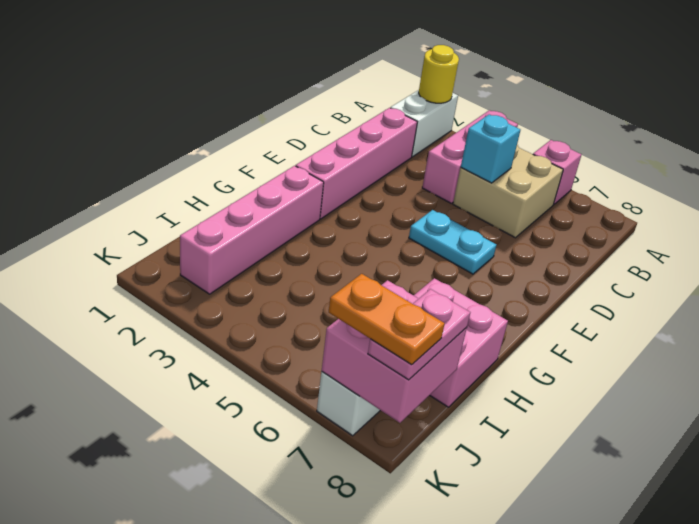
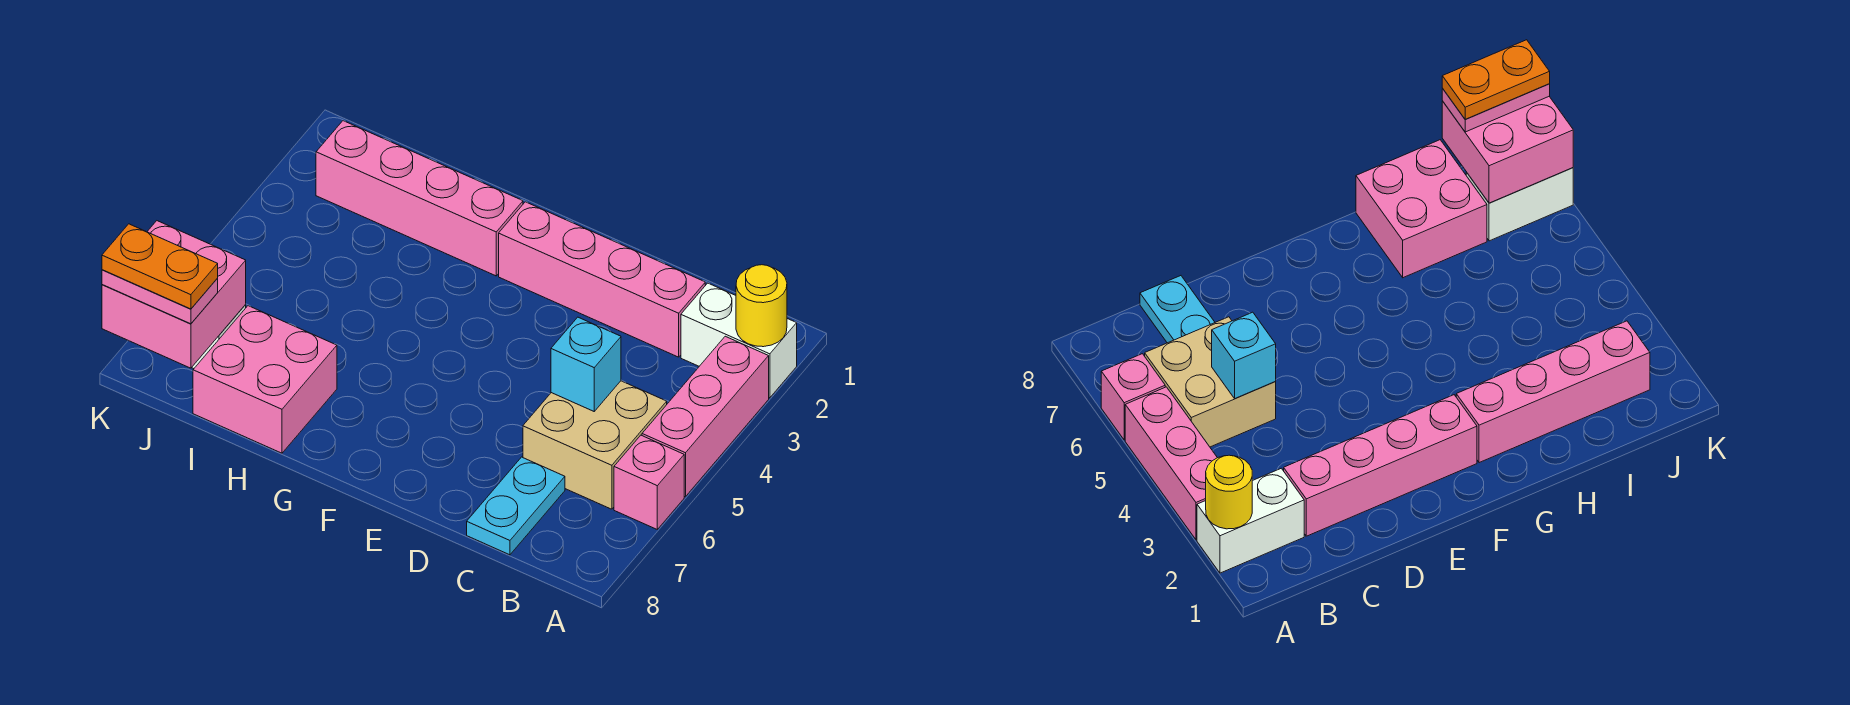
pink 1x3 brick [422,110,518,203] -> pink 1x3 brick turned to [642,336,769,497]
cyan 1x2 plate [409,210,496,274] -> cyan 1x2 plate moved to [467,457,565,555]
orange 1x2 plate [329,274,445,365] -> orange 1x2 plate turned to [102,224,218,309]

